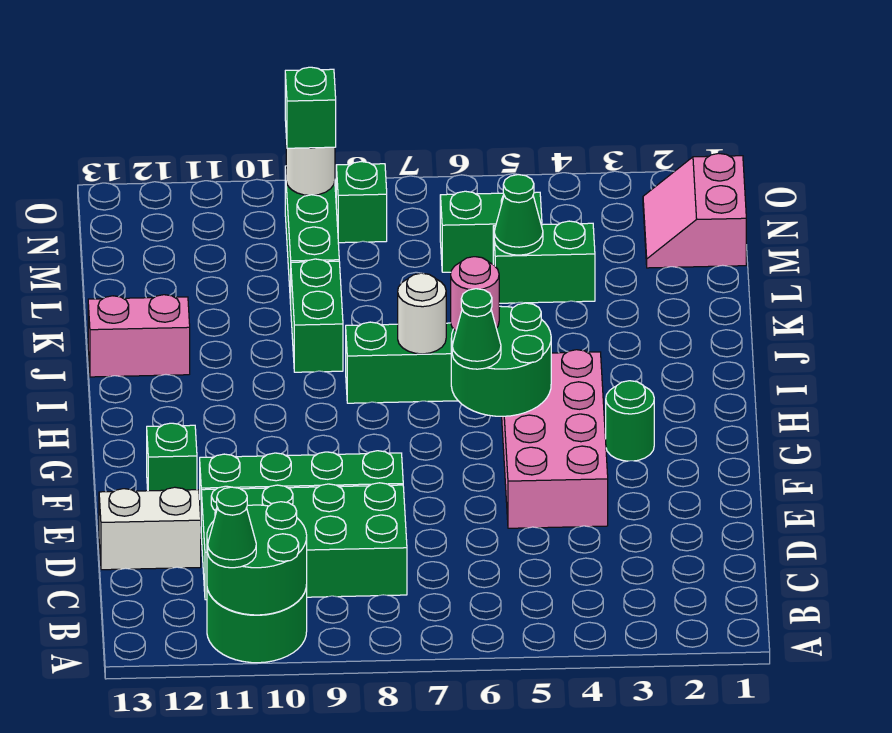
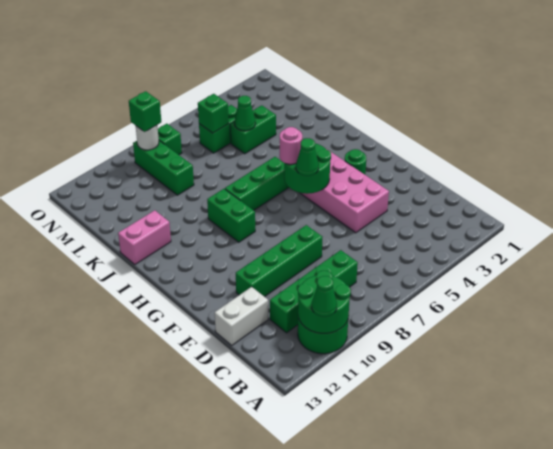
green 2x4 brick [201,483,407,600] -> green 1x4 brick [270,250,358,333]
green 1x1 brick [147,423,197,491] -> green 1x1 brick moved to [198,94,229,133]
white 1x1 round brick [398,273,446,354] -> none
green 1x2 brick [291,259,343,372] -> green 1x2 brick moved to [207,189,255,242]
pink 2x2 slope [643,154,746,268] -> none

